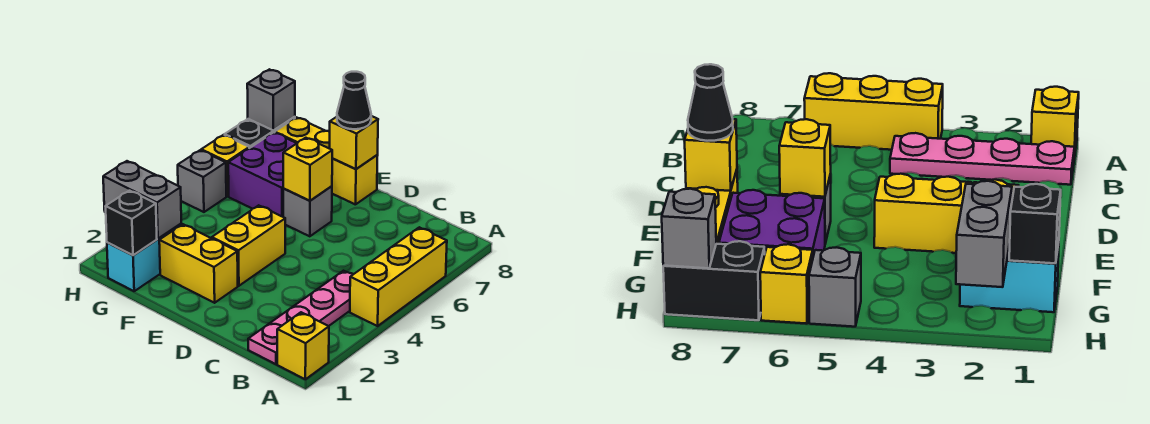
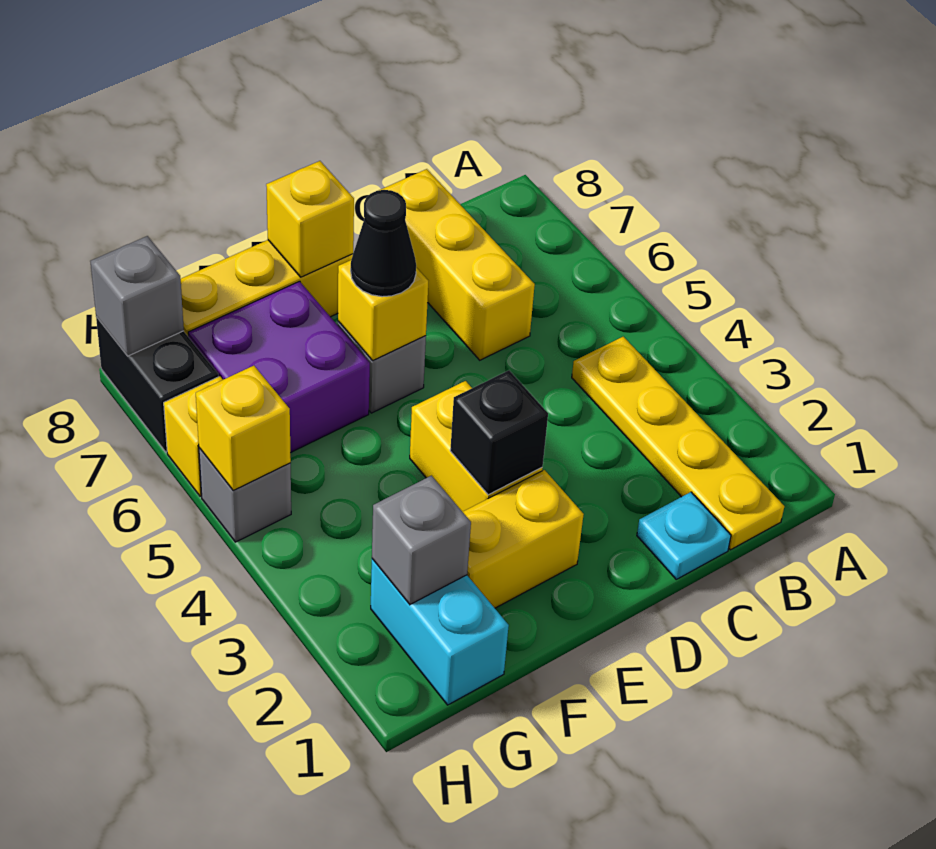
yellow 1x1 brick [277,312,329,379] -> yellow 1x1 brick moved to [196,366,291,490]
yellow 1x3 brick [350,227,447,326] -> yellow 1x3 brick moved to [381,169,535,360]
pink 1x4 plate [248,271,353,364] -> yellow 1x4 plate [572,337,784,550]
none -> cyan 1x1 plate [637,492,731,579]
black 1x1 cone [337,72,371,129] -> black 1x1 cone moved to [351,190,416,297]
black 1x1 brick [106,191,157,255] -> black 1x1 brick moved to [450,370,548,495]
grey 1x2 brick [103,161,181,239] -> grey 1x1 brick [372,476,471,604]

